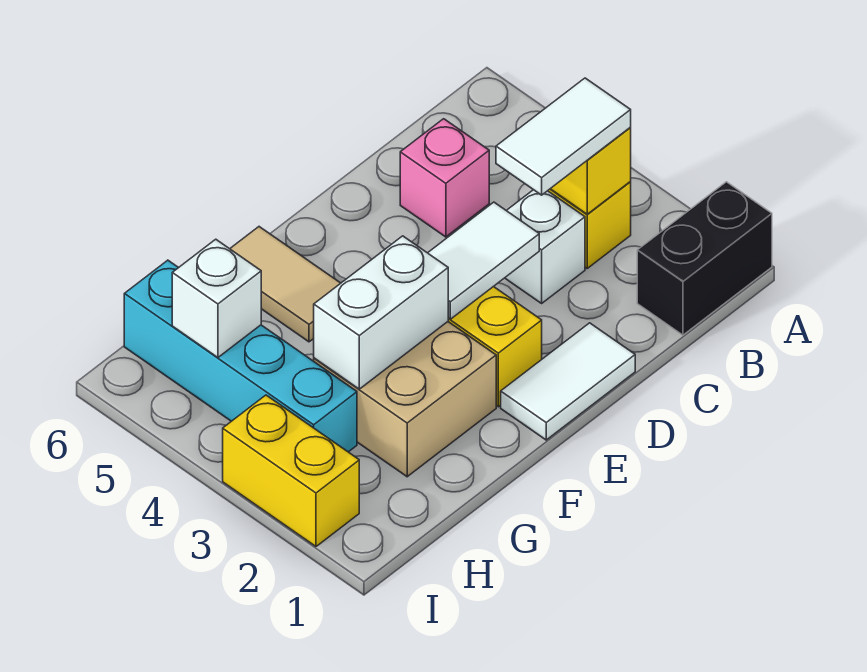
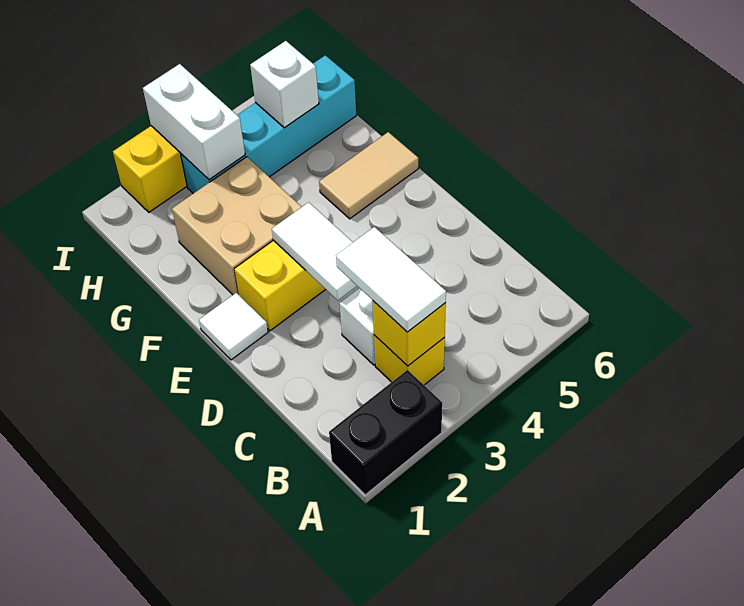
black 1x2 brick [637,182,772,335] -> black 1x2 brick turned to [329,370,442,495]
pink 1x1 brick [400,119,489,237] -> none
white 1x2 tile [501,323,635,440] -> white 1x1 tile [199,293,268,360]
white 1x2 brick [314,236,448,389] -> white 1x2 brick moved to [143,64,245,180]

